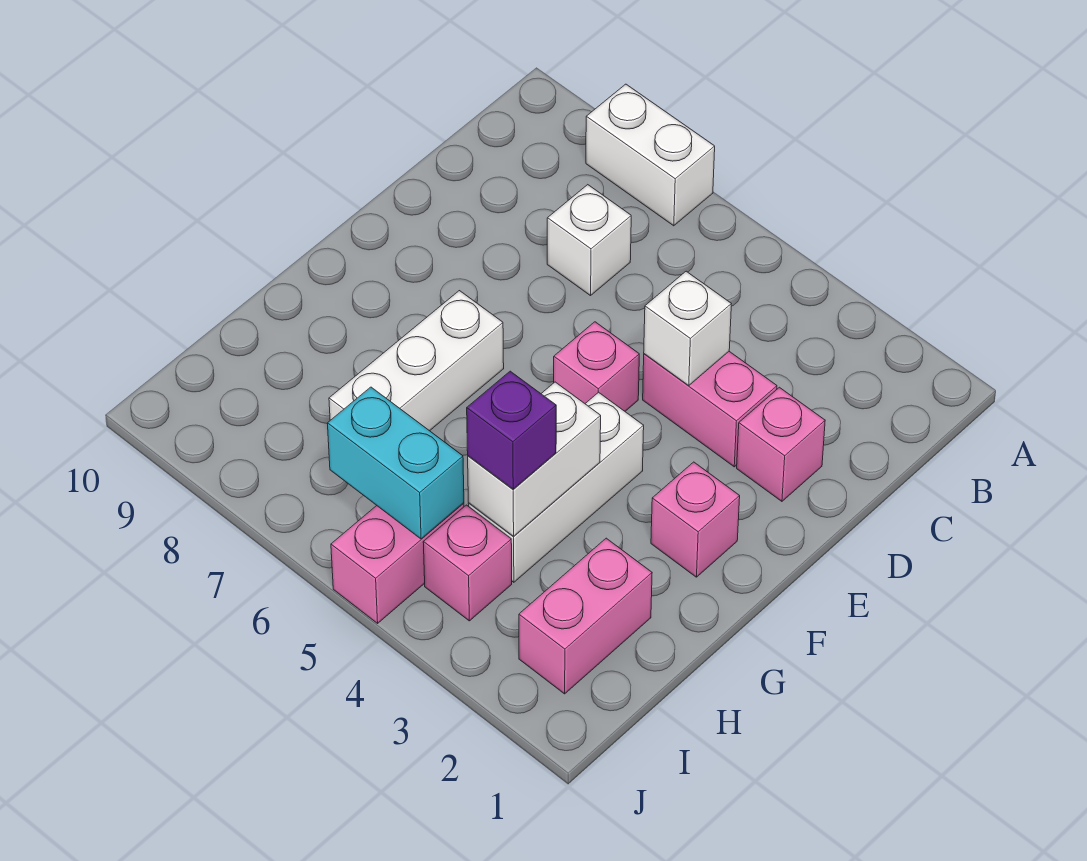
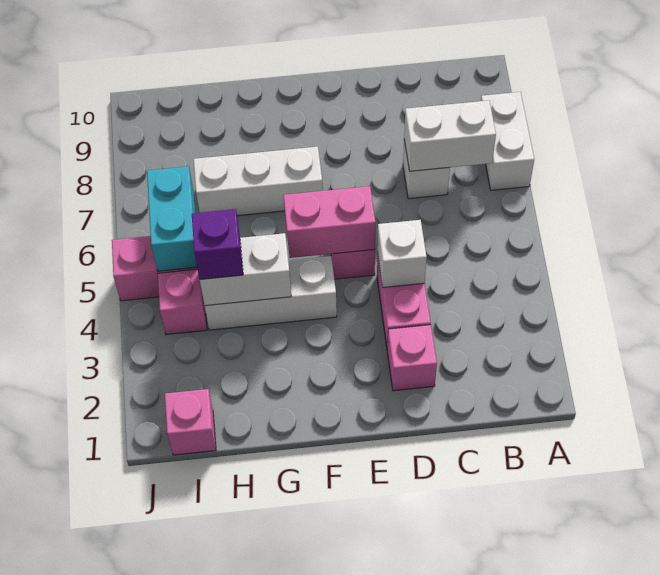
none -> white 1x2 brick [404,100,496,171]
pink 1x1 brick [651,462,740,577] -> pink 1x1 brick moved to [165,389,216,455]
pink 1x2 brick [519,538,652,694] -> pink 1x2 brick moved to [283,186,375,258]

